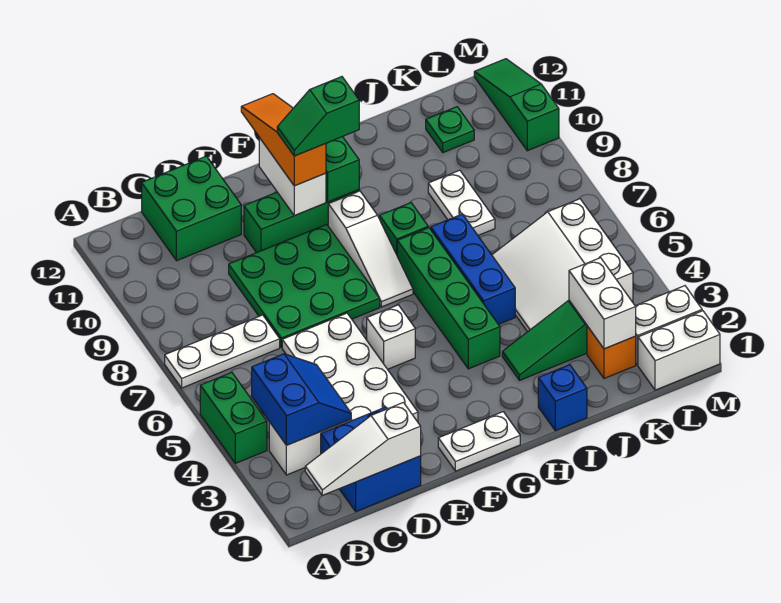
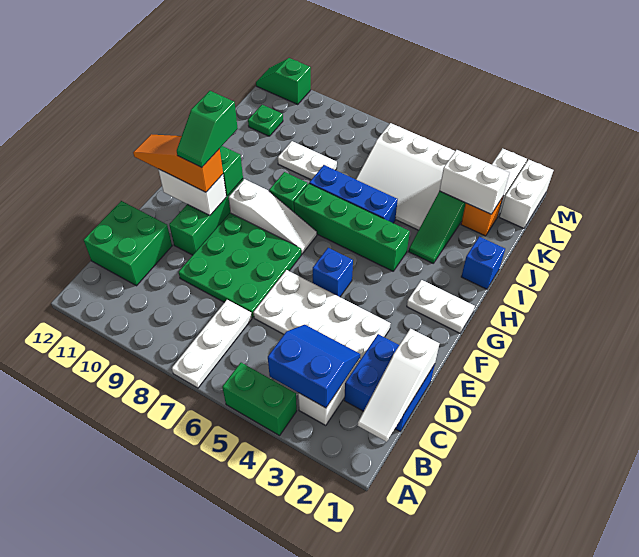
white 1x2 plate [438,412,520,471] -> white 1x2 plate turned to [407,280,475,333]
white 1x1 brick [367,305,415,369] -> blue 1x1 brick [313,248,353,297]
green 1x3 slope [474,59,559,151] -> green 1x2 slope [256,58,311,104]

